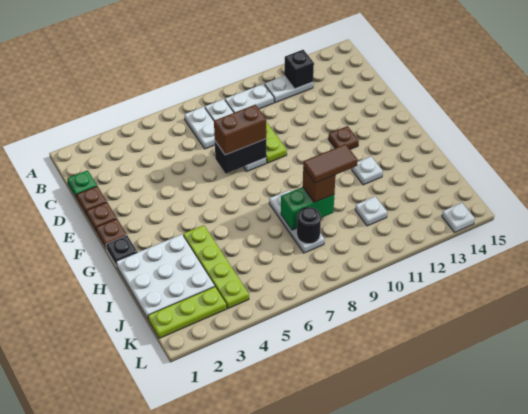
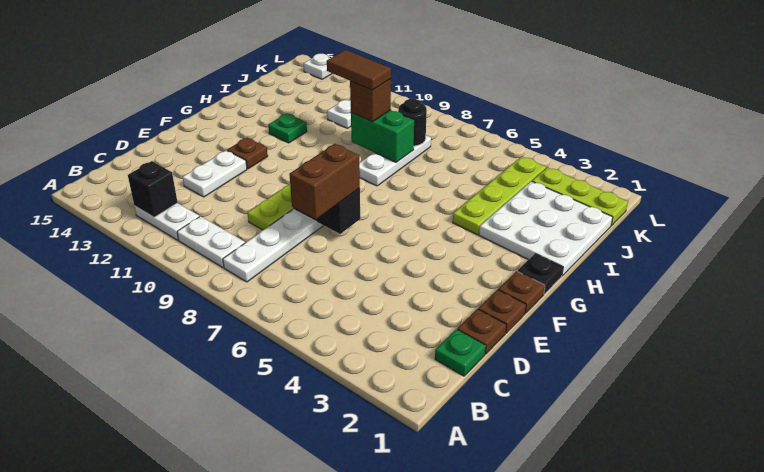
white 1x2 plate [184,107,215,149] -> white 1x2 plate moved to [183,150,247,197]
brown 1x2 brick [214,105,266,155] -> brown 1x2 brick turned to [289,144,360,219]
white 1x1 plate [352,157,383,185] -> green 1x1 plate [268,113,307,143]

